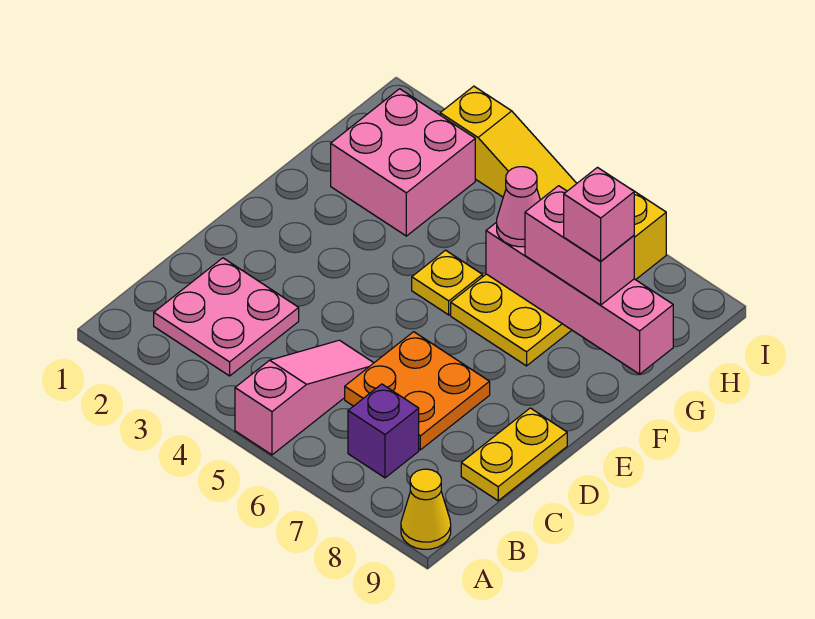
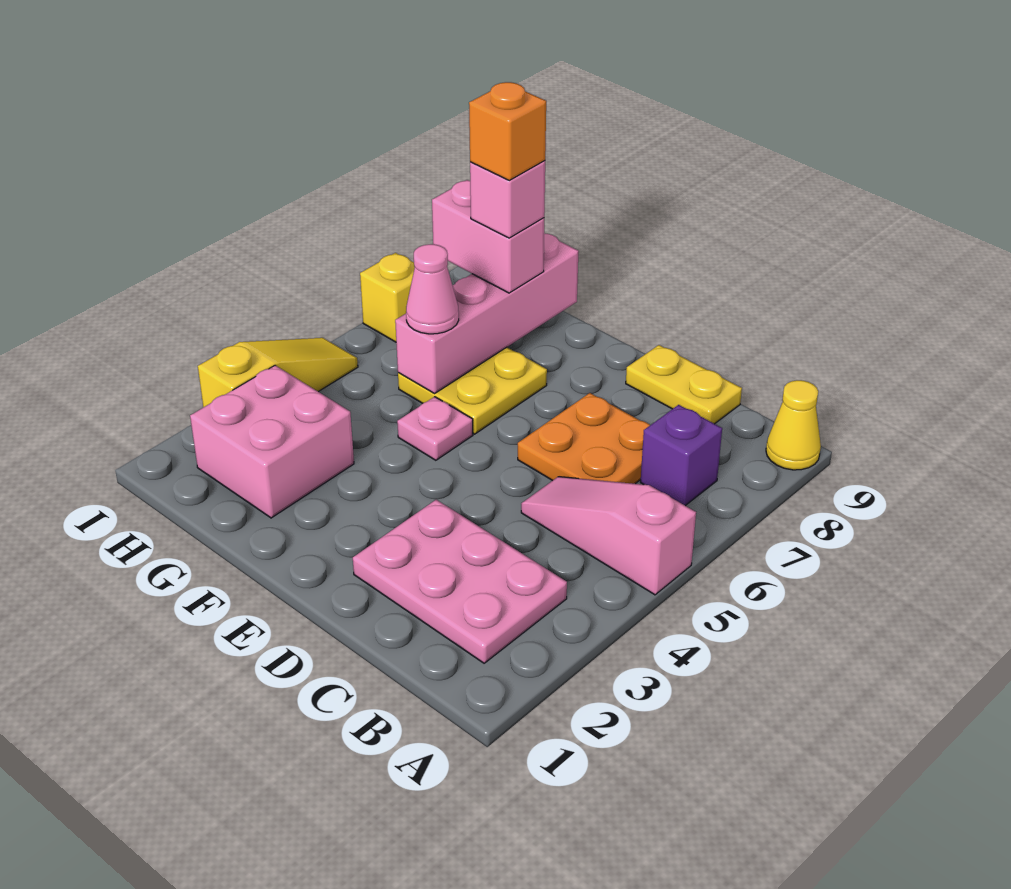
pink 2x2 plate [154,258,299,376] -> pink 2x3 plate [353,500,567,663]
yellow 1x1 plate [412,250,482,315] -> pink 1x1 plate [397,397,473,460]
pink 1x2 brick [525,186,634,305] -> pink 1x2 brick turned to [432,180,544,293]
none -> orange 1x1 brick [469,82,546,180]

